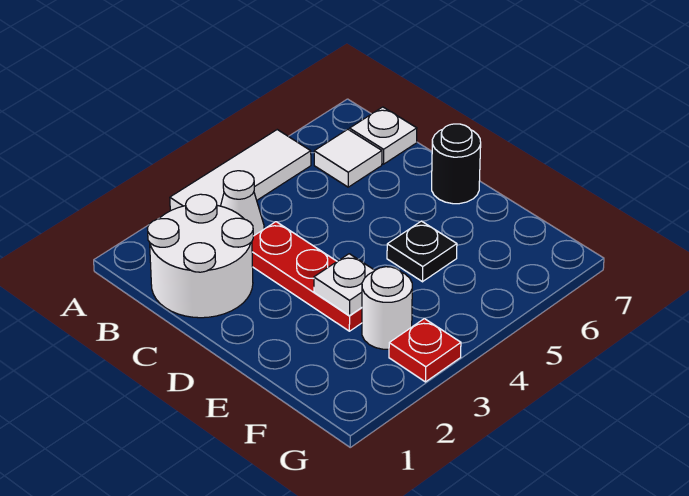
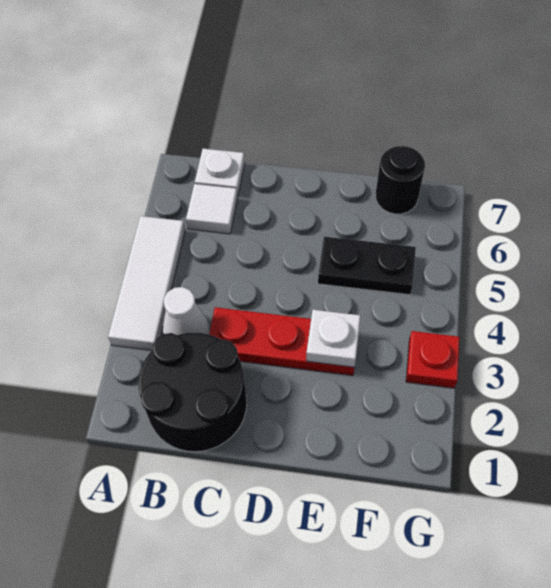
white 2x2 round brick [147,194,253,318] -> black 2x2 round brick [138,332,247,452]
black 1x1 round brick [432,124,481,204] -> black 1x1 round brick moved to [375,146,425,214]
black 1x1 plate [387,221,457,282] -> black 1x2 plate [318,237,416,295]
white 1x1 round brick [362,267,412,349] -> none

